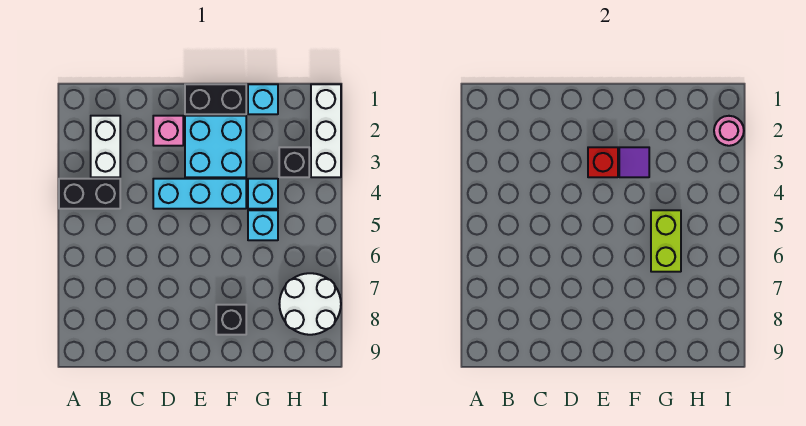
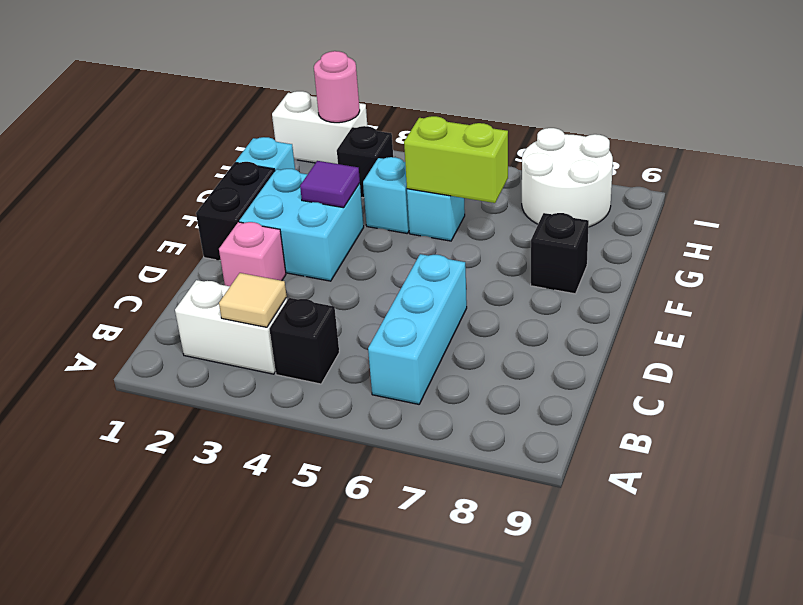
black 1x2 brick [59,179,120,209] -> black 1x1 brick [270,298,339,384]
none -> tan 1x1 tile [219,273,287,327]
cyan 1x3 brick [153,179,246,209] -> cyan 1x3 brick moved to [368,254,467,404]
red 1x1 brick [588,147,618,177] -> none
white 1x3 brick [311,84,341,177] -> white 1x2 brick [272,91,367,164]

